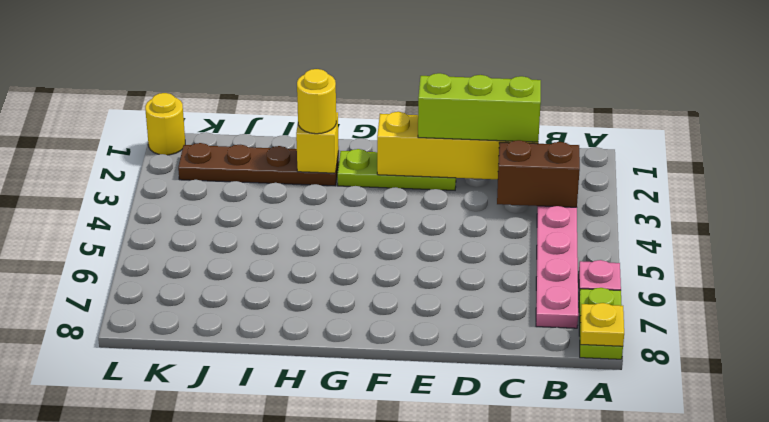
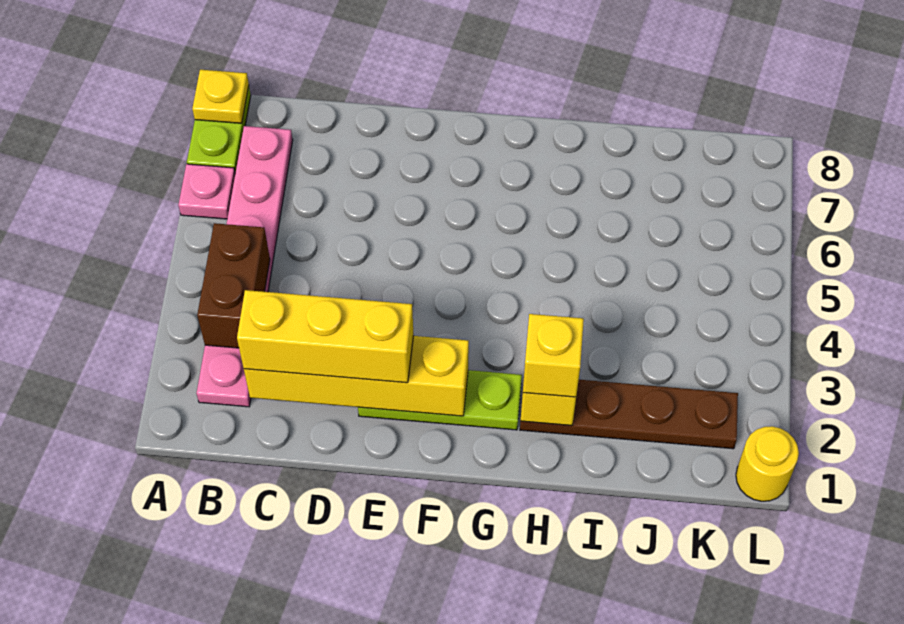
brown 1x2 brick [497,140,580,207] -> brown 1x2 brick turned to [197,223,270,348]
lime 1x3 brick [418,73,541,142] -> yellow 1x3 brick [237,290,414,383]
yellow 1x1 round brick [297,69,336,134] -> yellow 1x1 brick [523,314,584,397]

